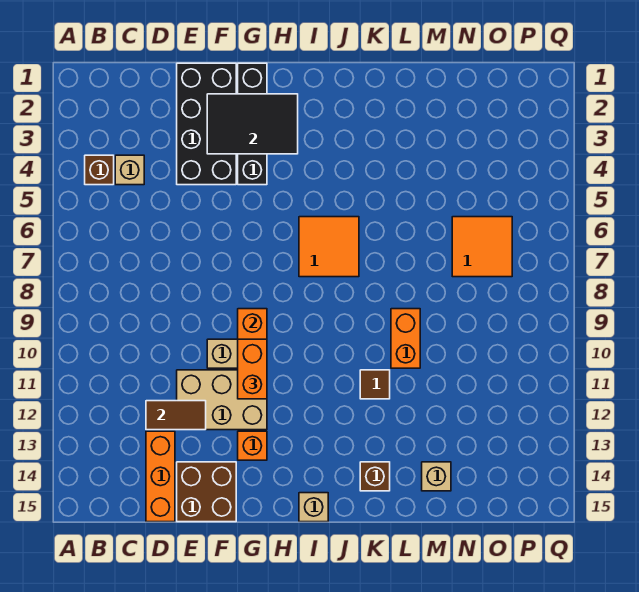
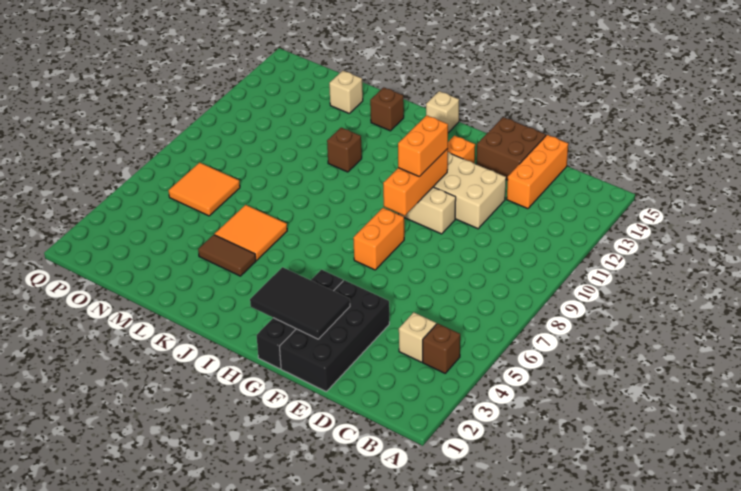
brown 1x2 tile [146,401,206,430] -> brown 1x2 tile moved to [198,235,256,276]
orange 2x2 tile [299,217,359,277] -> orange 2x2 tile moved to [214,205,287,261]
brown 1x1 tile [360,370,390,399] -> brown 1x1 brick [327,128,362,172]
orange 1x2 brick [391,309,420,368] -> orange 1x2 brick moved to [353,208,404,270]

